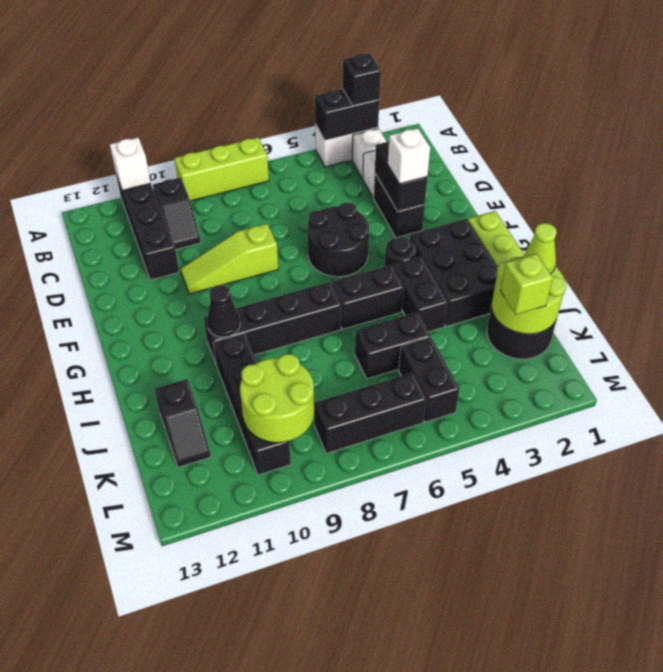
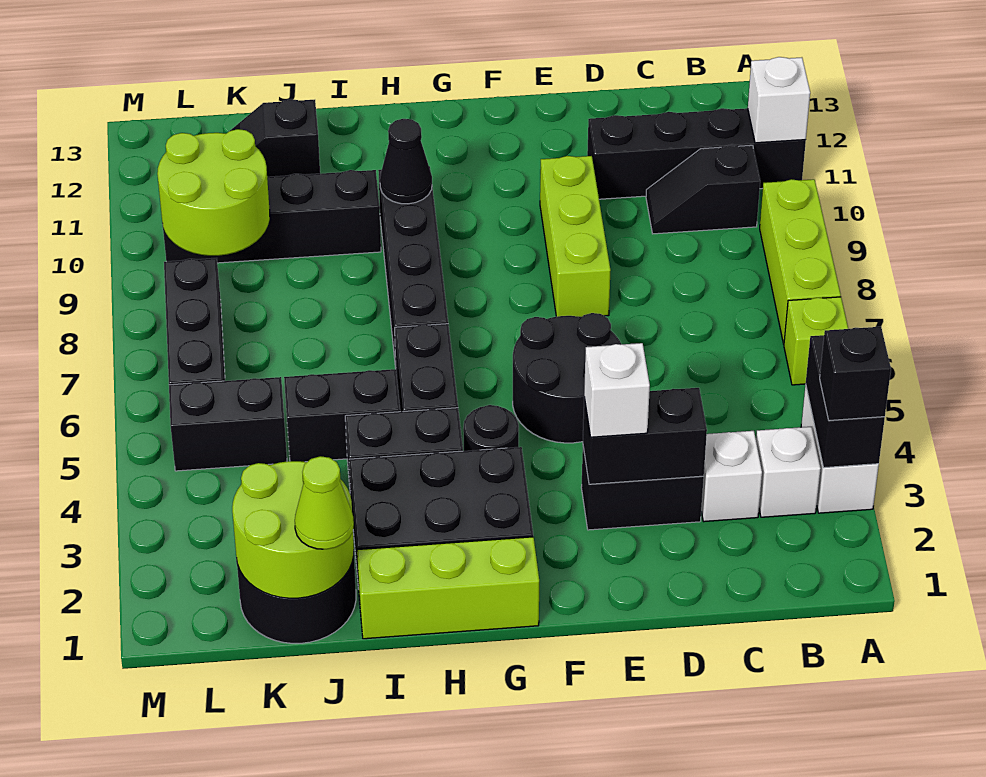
lime 1x3 slope [180,224,278,294] -> lime 1x3 brick [540,156,611,317]
black 1x2 brick [355,312,430,379] -> black 1x2 brick turned to [284,369,400,462]
lime 1x1 brick [500,254,553,315] -> lime 1x1 brick moved to [784,297,848,385]

